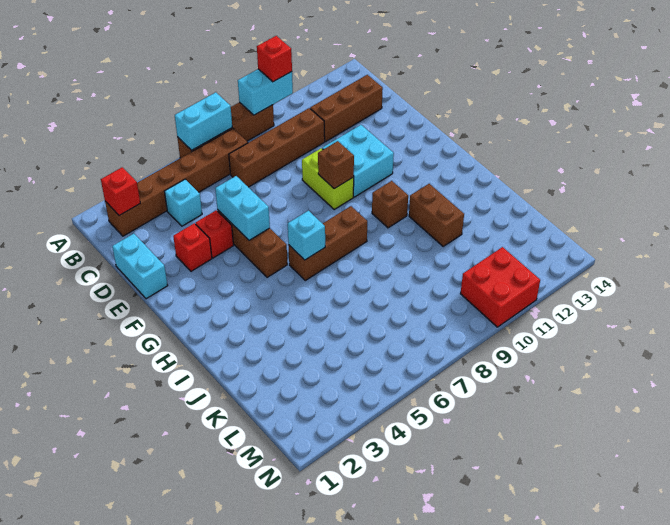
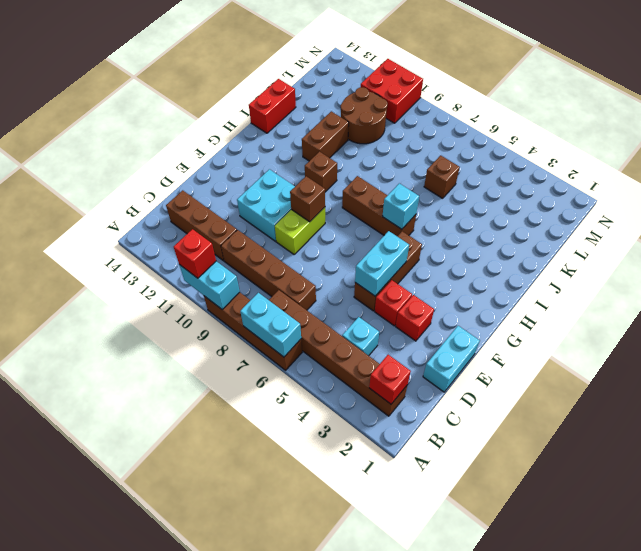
none -> red 1x2 brick [249,79,296,133]
none -> brown 1x1 brick [424,155,460,198]
none -> brown 2x2 round brick [341,87,388,144]

